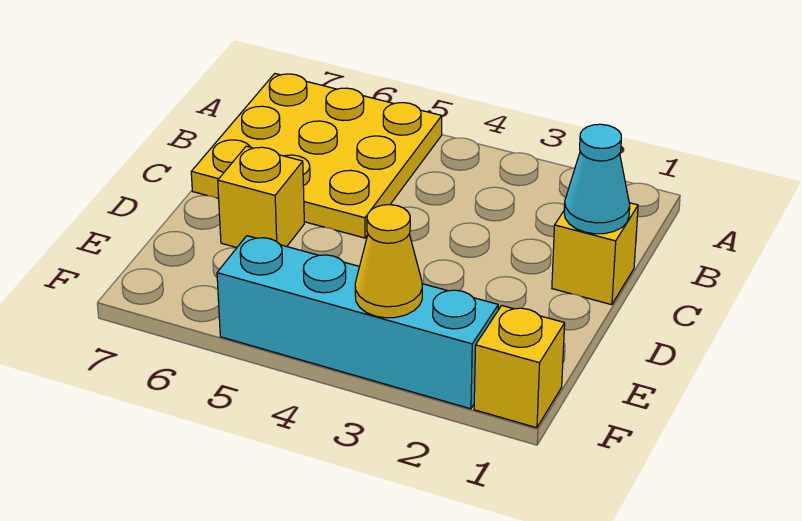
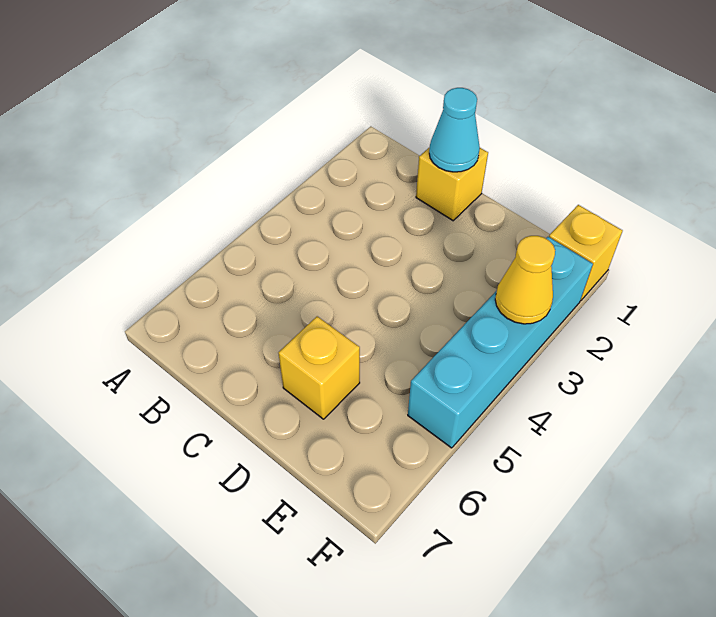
yellow 3x3 plate [191,74,442,238] -> none

